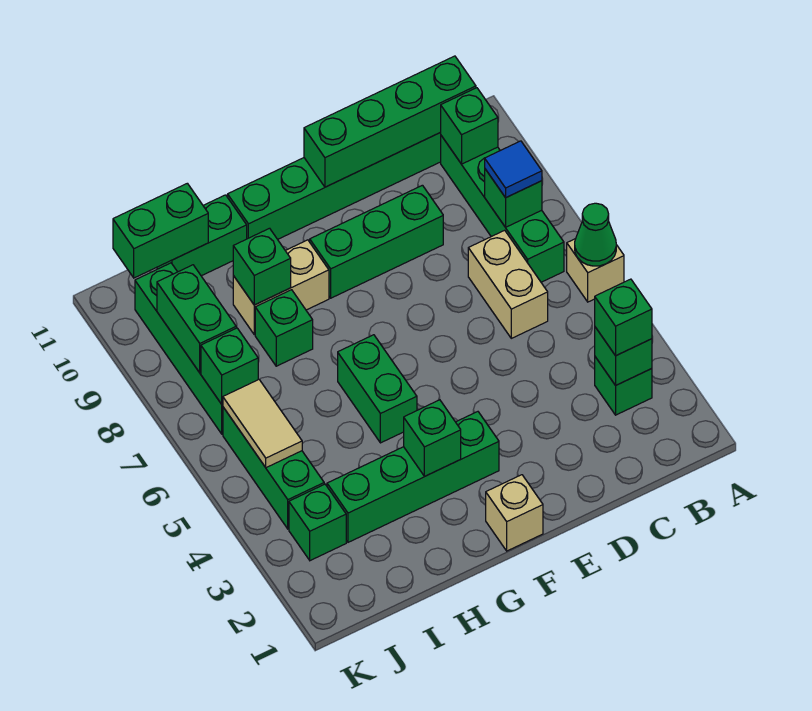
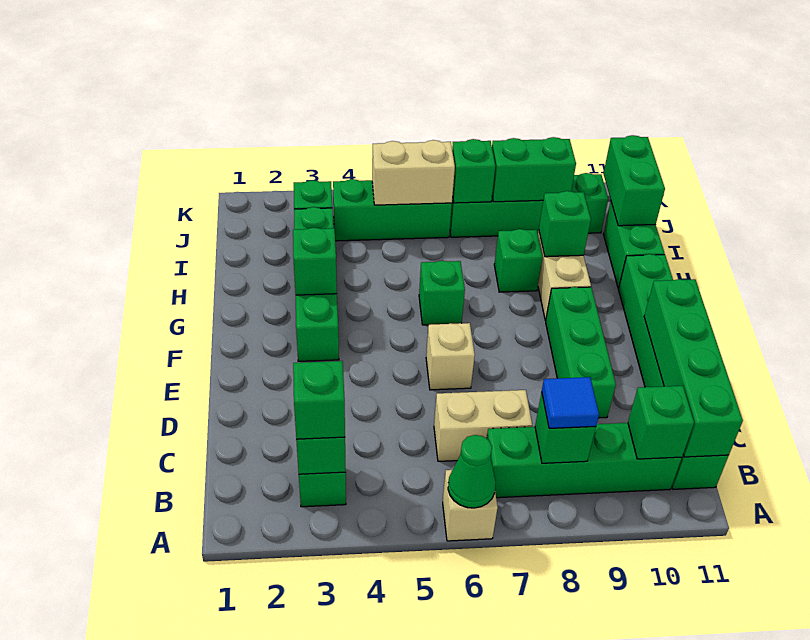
tan 1x1 brick [486,475,543,551] -> tan 1x1 brick moved to [426,323,475,390]
green 1x2 brick [338,335,417,443] -> green 1x1 brick [419,261,465,325]
tan 1x2 tile [223,379,302,468] -> tan 1x2 brick [372,140,455,205]

